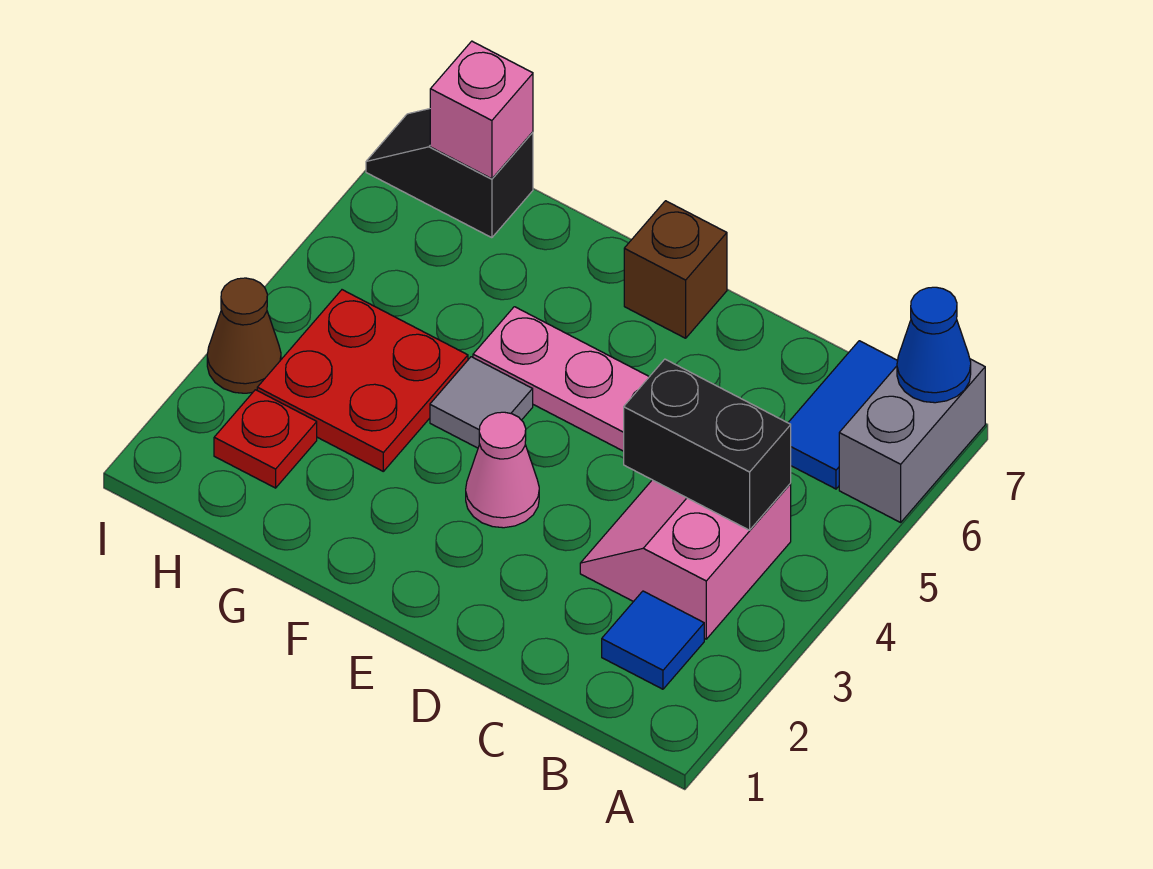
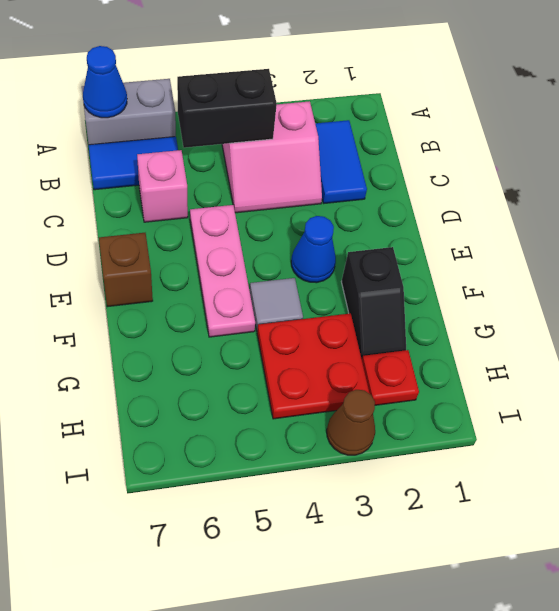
blue 1x1 tile [602,591,704,689] -> blue 1x2 tile [315,120,367,204]
black 1x2 brick [624,359,791,530] -> black 1x2 brick turned to [177,69,277,148]
pink 1x1 cone [466,412,539,528] -> blue 1x1 cone [291,216,336,283]
black 1x2 slope [366,109,533,238] -> black 1x2 slope moved to [341,247,406,359]
pink 1x1 brick [430,41,533,179] -> pink 1x1 brick moved to [137,150,188,222]

